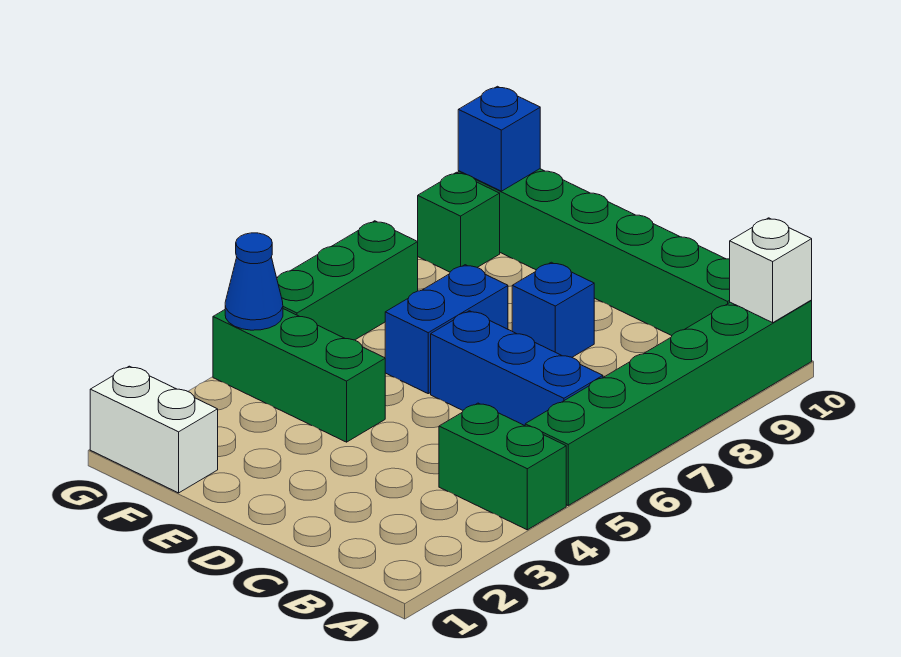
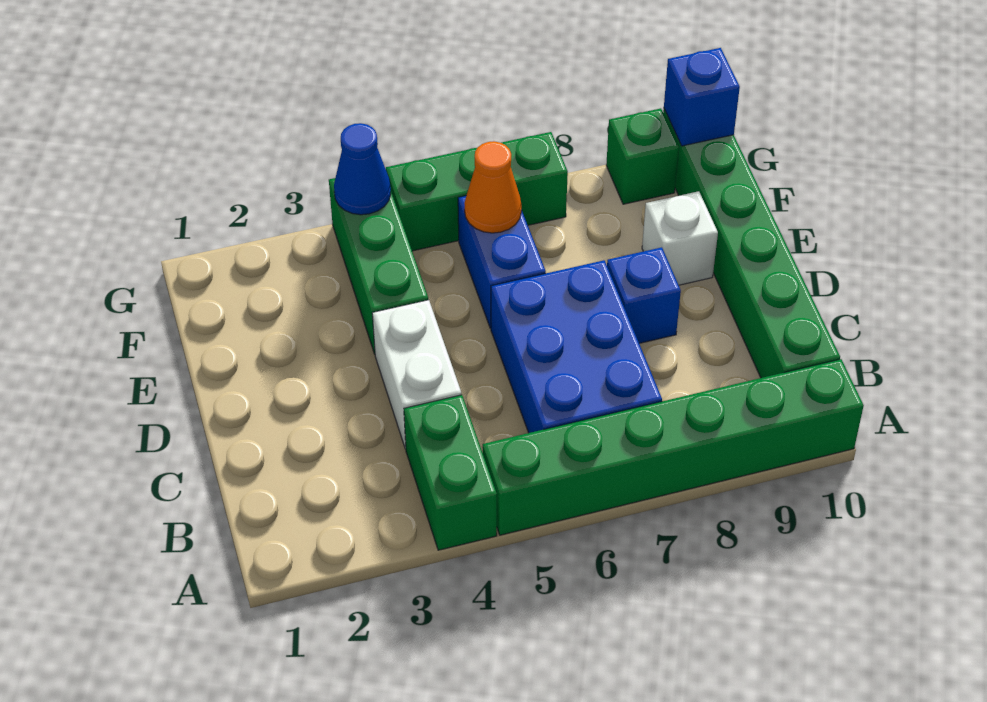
white 1x1 brick [730,218,812,323] -> white 1x1 brick moved to [642,191,718,285]
blue 1x3 brick [431,311,603,426] -> blue 2x3 brick [491,260,662,433]
blue 1x2 brick [385,265,508,394] -> blue 1x2 brick turned to [458,196,546,328]
white 1x2 brick [90,366,218,493] -> white 1x2 brick moved to [372,300,461,449]
none -> orange 1x1 cone [464,141,521,233]

